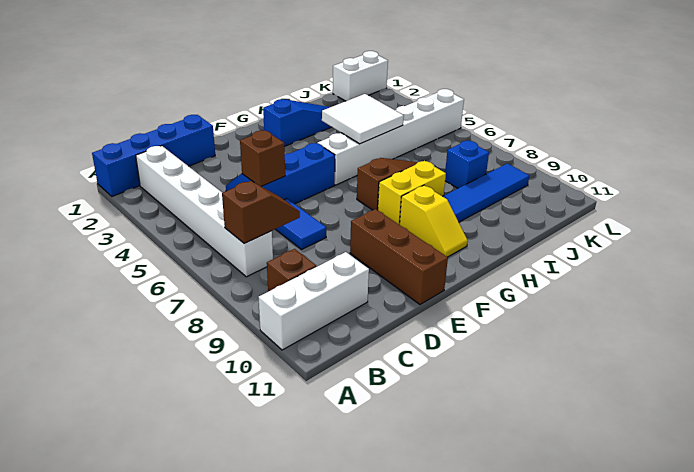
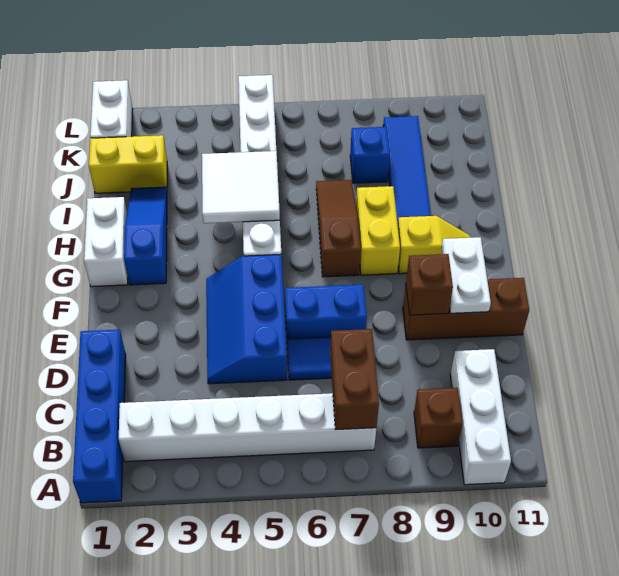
brown 1x2 slope [222,181,300,243] -> brown 1x2 brick [330,329,379,430]
brown 1x1 brick [240,130,285,186] -> brown 1x1 brick moved to [406,254,453,315]
none -> blue 1x2 brick [285,285,367,339]
none -> white 1x2 plate [442,237,491,313]
none -> white 1x2 brick [84,197,128,287]
none -> yellow 1x2 brick [89,135,167,193]

